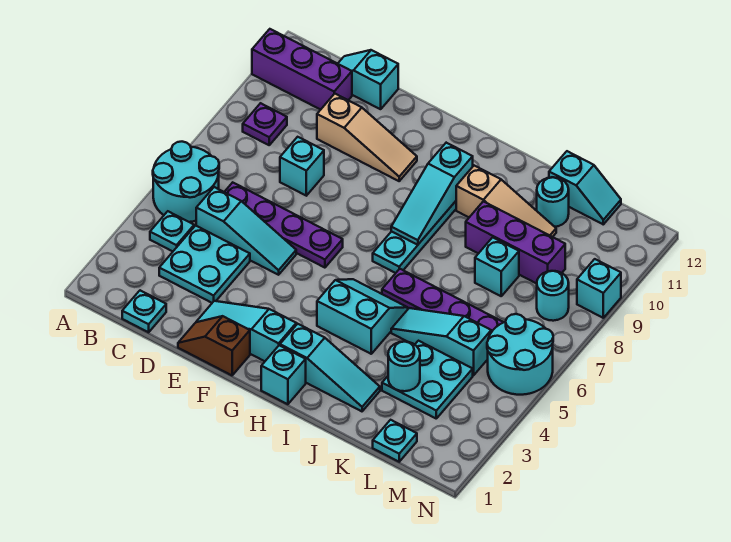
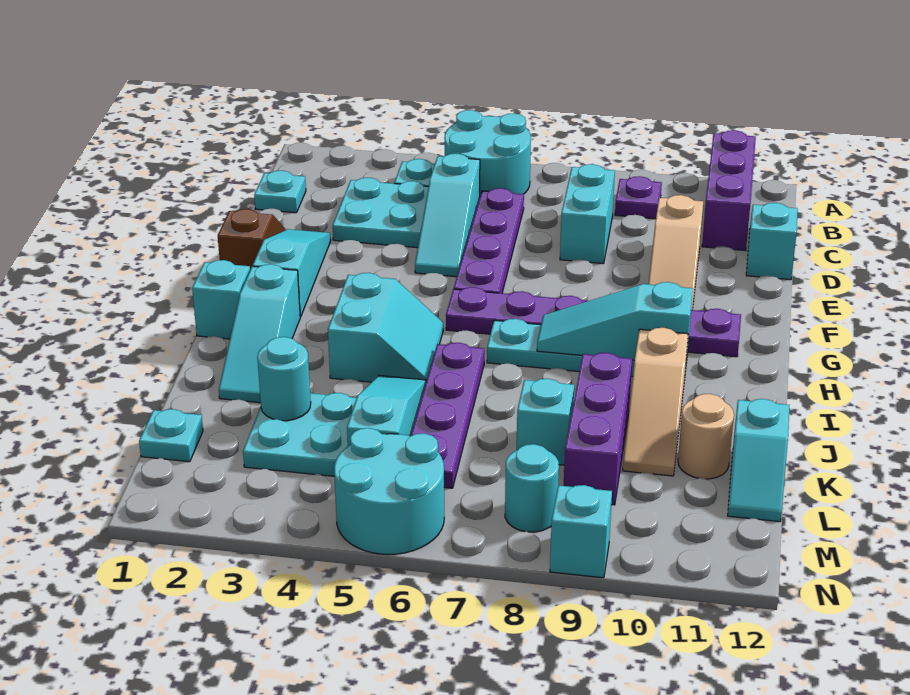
cyan 1x1 brick [280,137,324,196] -> cyan 1x2 brick [560,164,615,264]
none -> purple 1x6 plate [446,287,741,357]
cyan 1x1 round brick [537,177,569,227] -> tan 1x1 round brick [678,394,734,479]

